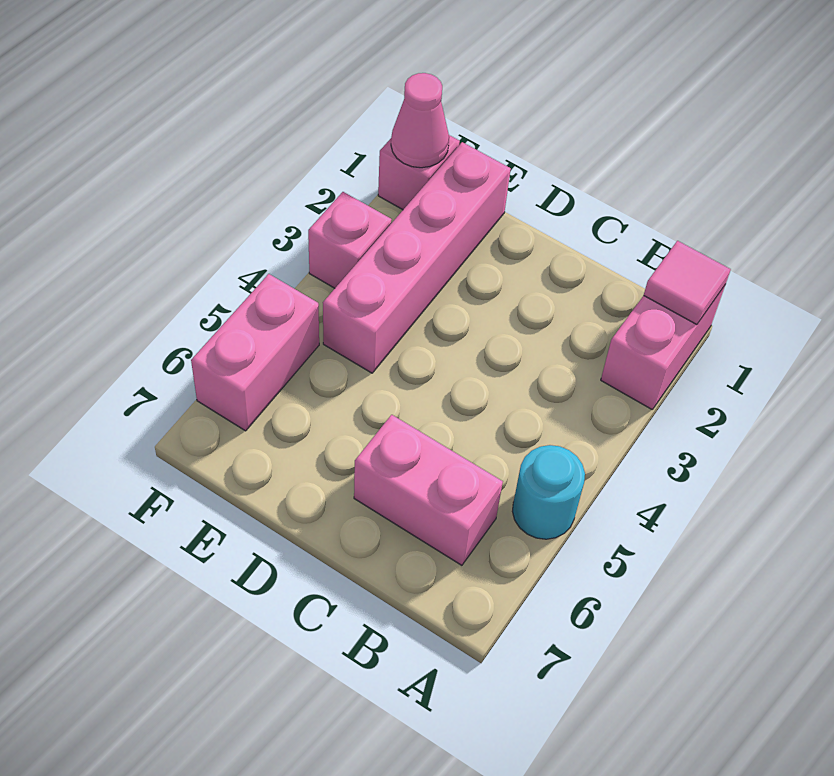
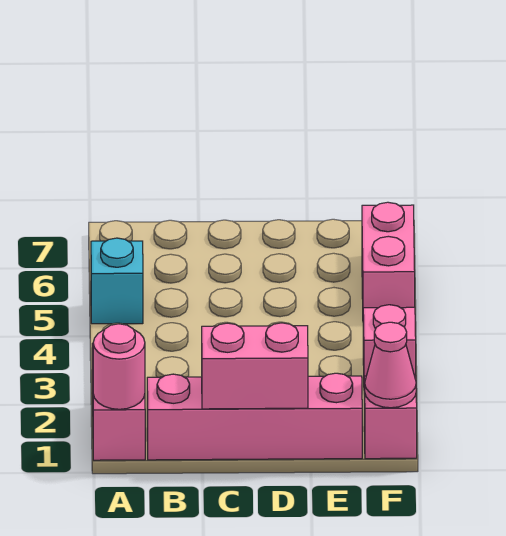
pink 1x1 tile [644,241,731,325] -> pink 1x1 round brick [93,324,145,409]
cyan 1x1 round brick [512,445,585,539] -> cyan 1x1 brick [91,238,143,324]
pink 1x2 brick [354,415,503,565] -> pink 1x2 brick moved to [202,323,308,409]
pink 1x4 brick [323,142,511,373] -> pink 1x4 brick turned to [147,373,362,460]

